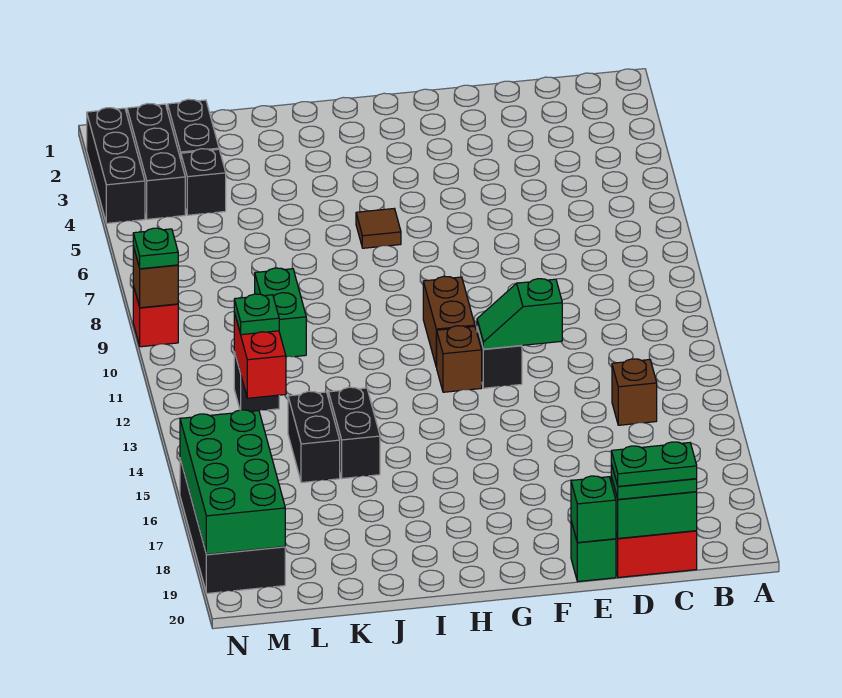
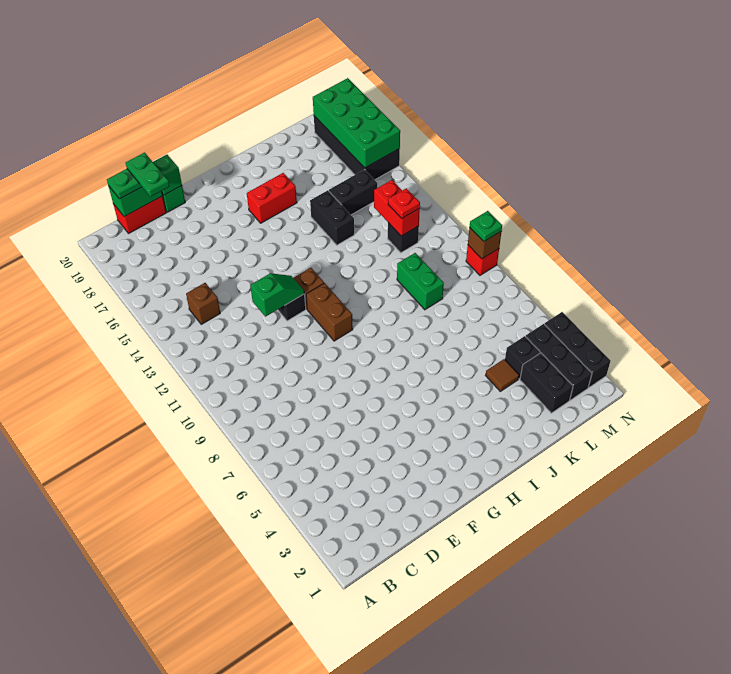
green 1x2 plate [611,442,697,486] -> green 1x2 plate turned to [126,153,170,197]
brown 1x1 tile [356,209,401,248] -> brown 1x1 tile moved to [486,359,519,391]
none -> red 1x2 brick [247,173,297,223]
black 1x2 brick [288,391,340,483] -> black 1x2 brick turned to [329,169,377,215]
green 1x1 plate [234,294,279,335] -> red 1x1 plate [388,188,420,218]

